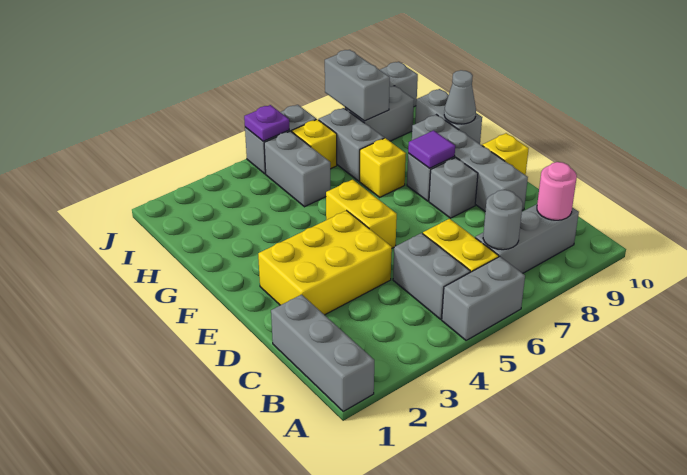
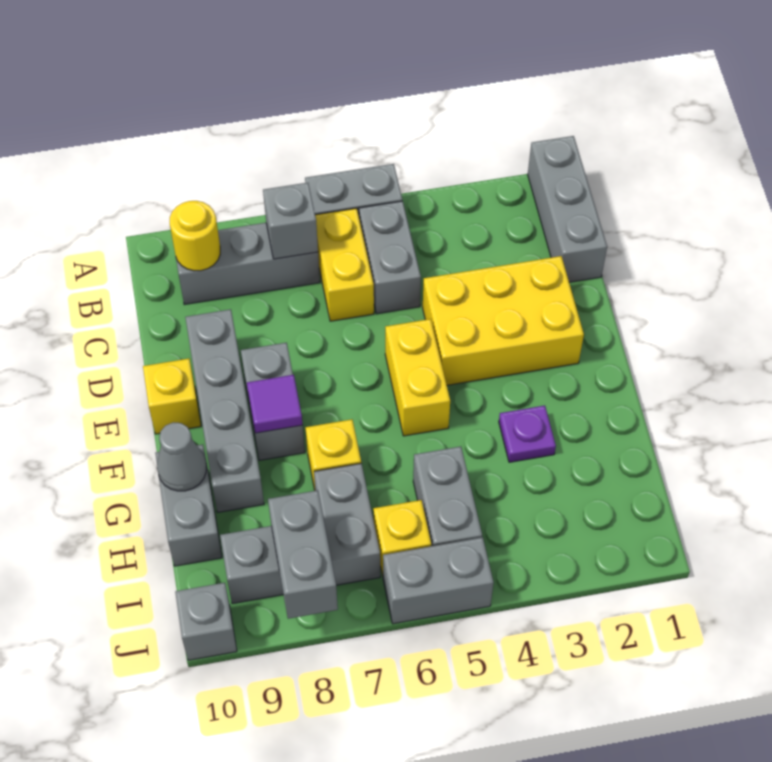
grey 1x1 round brick [483,190,523,250] -> grey 1x1 brick [263,183,318,259]
pink 1x1 round brick [537,162,577,220] -> yellow 1x1 round brick [170,201,220,271]
purple 1x1 plate [244,105,289,141] -> purple 1x1 plate moved to [499,406,556,462]

